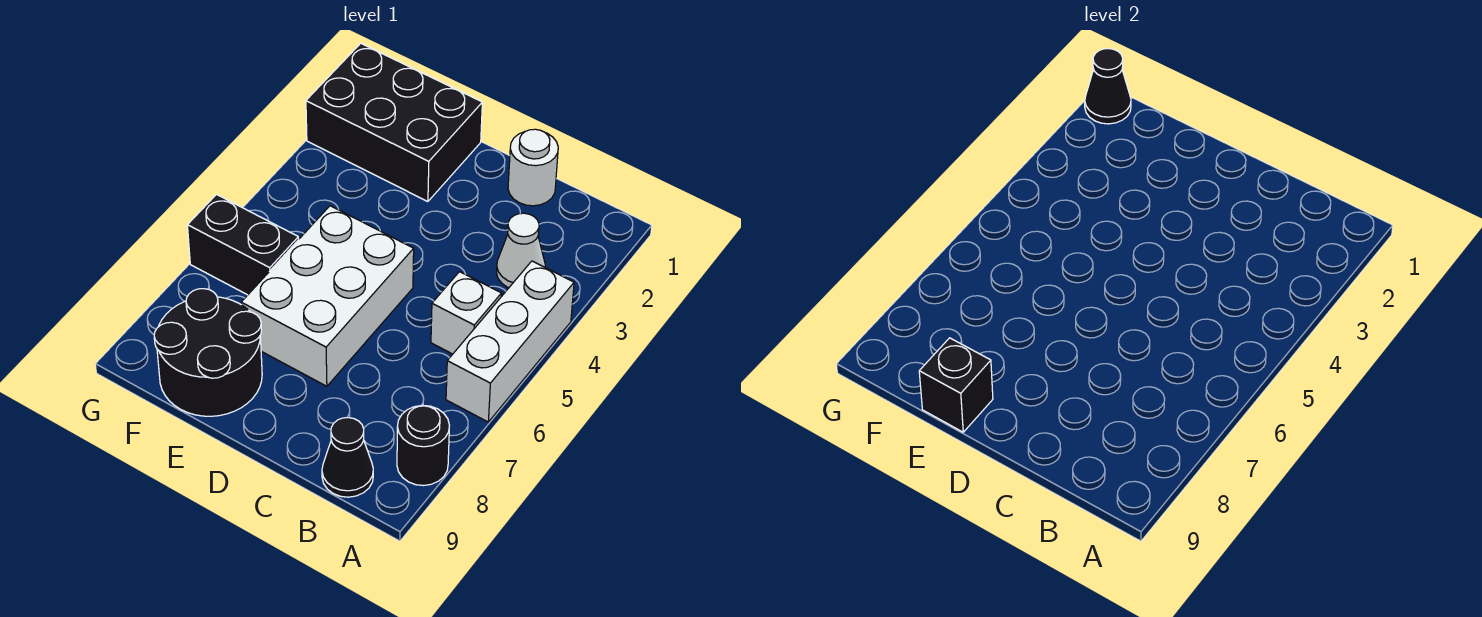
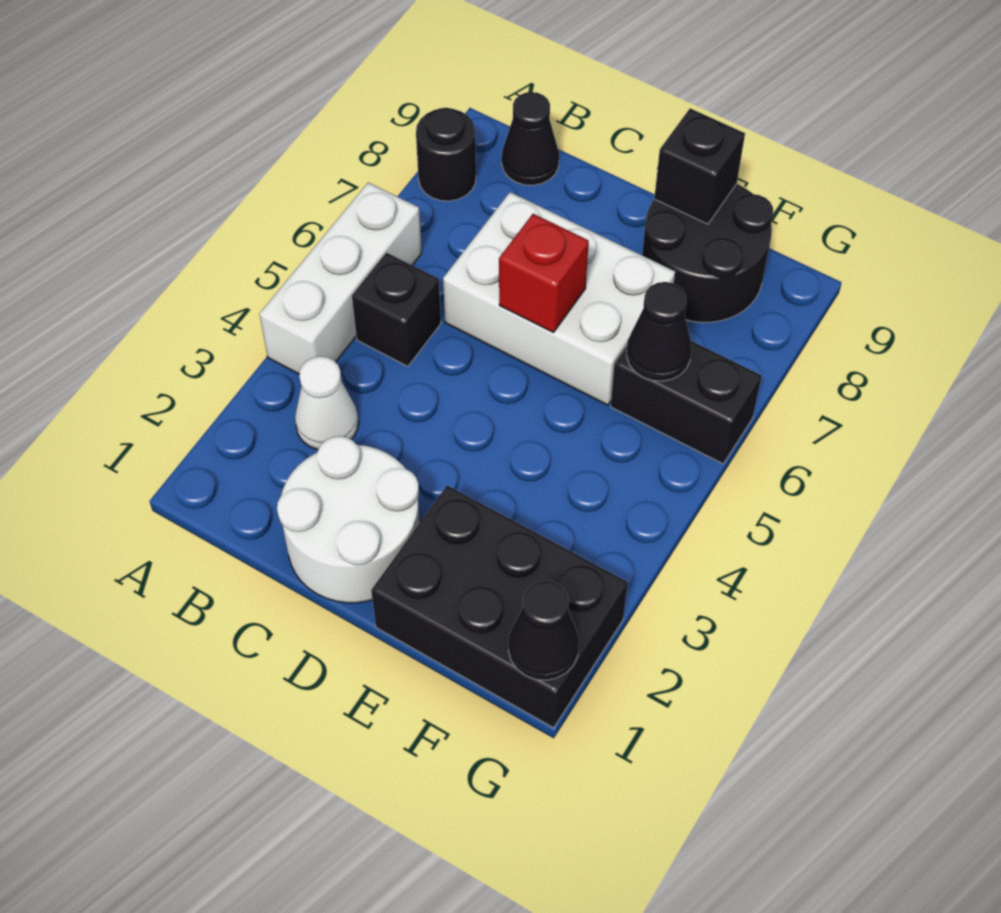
white 1x1 brick [431,272,502,354] -> black 1x1 brick [352,253,441,366]
white 1x1 round brick [508,129,558,206] -> white 2x2 round brick [277,436,420,603]
white 2x3 brick [241,206,414,386] -> white 2x3 brick turned to [443,192,675,405]
none -> red 1x1 brick [499,214,589,332]
none -> black 1x1 cone [627,282,691,381]

